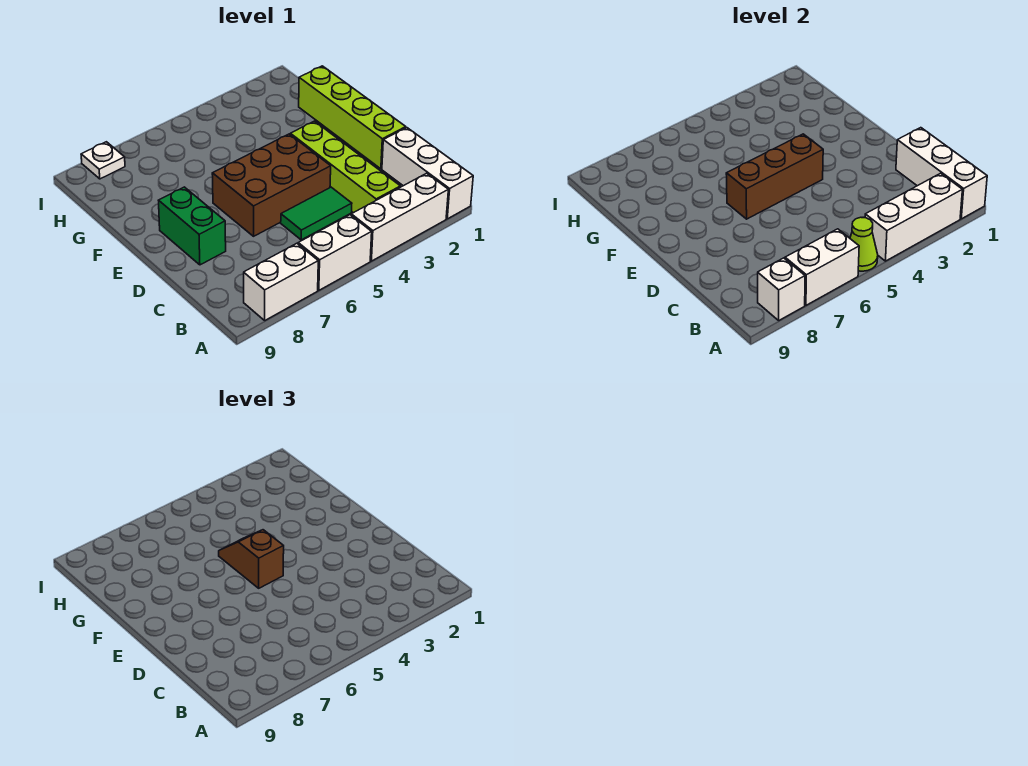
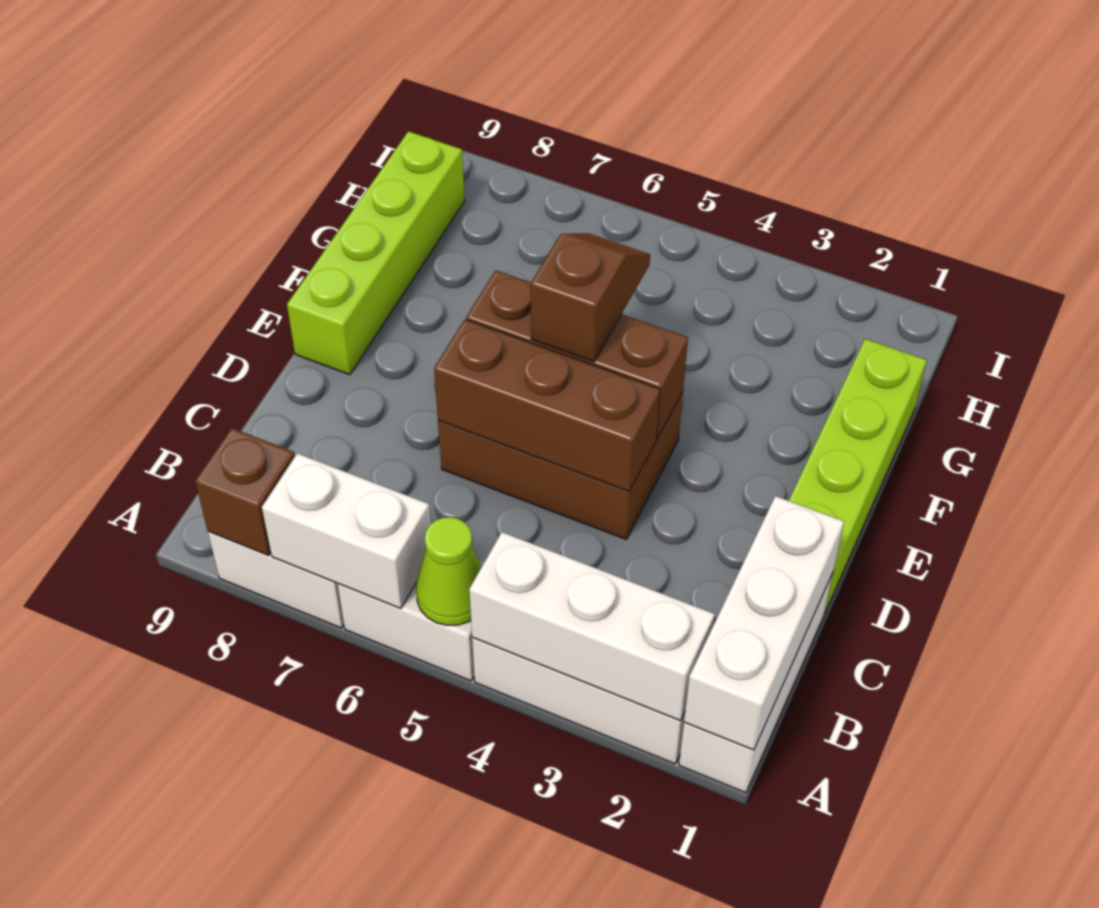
white 1x1 brick [758,258,805,320] -> brown 1x1 brick [195,428,295,555]
lime 1x4 brick [290,121,400,213] -> lime 1x4 brick moved to [287,131,465,375]
green 1x2 tile [281,187,352,240] -> none
none -> brown 1x3 brick [434,320,660,491]
green 1x2 brick [158,187,226,265] -> none
white 1x1 plate [81,142,125,179] -> none

